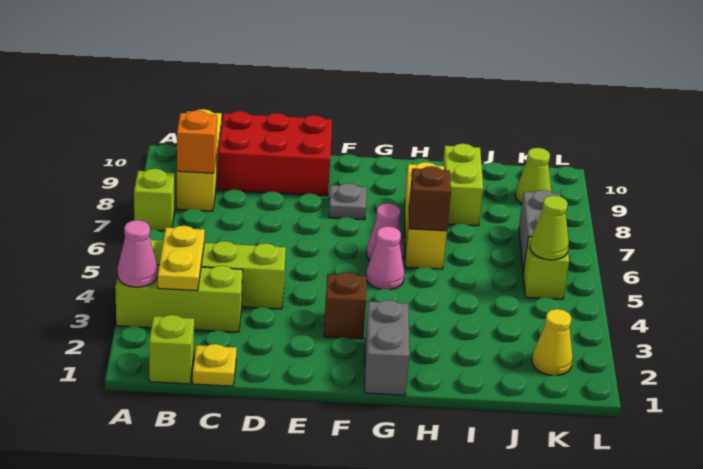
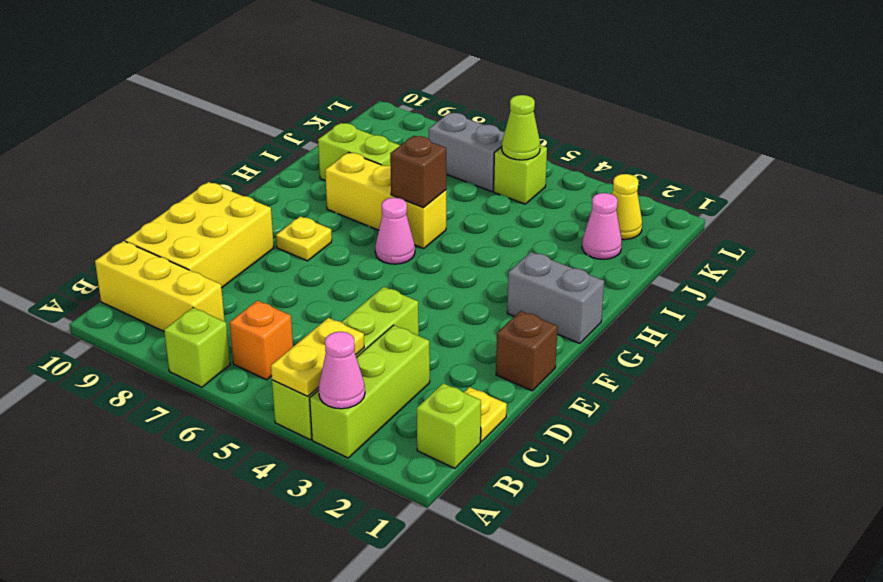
yellow 1x2 plate [158,226,205,291] -> yellow 1x2 plate turned to [271,318,364,396]
orange 1x1 brick [177,111,217,173] -> orange 1x1 brick moved to [230,301,293,380]
red 2x3 brick [218,111,332,196] -> yellow 2x3 brick [125,182,274,288]
brown 1x1 brick [324,272,367,339] -> brown 1x1 brick moved to [496,311,558,391]
grey 1x1 plate [329,183,366,220] -> yellow 1x1 plate [276,216,332,261]
pink 1x1 cone [366,226,404,290] -> pink 1x1 cone moved to [582,193,622,259]
lime 1x1 cone [515,148,551,204] -> none

